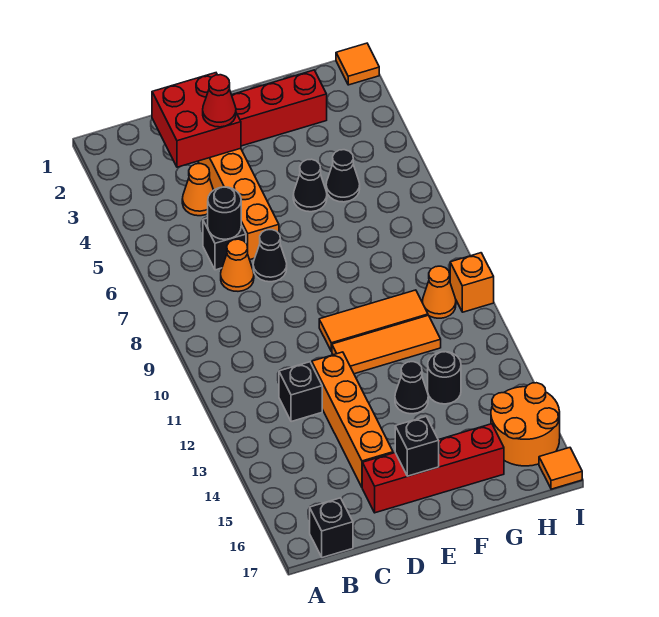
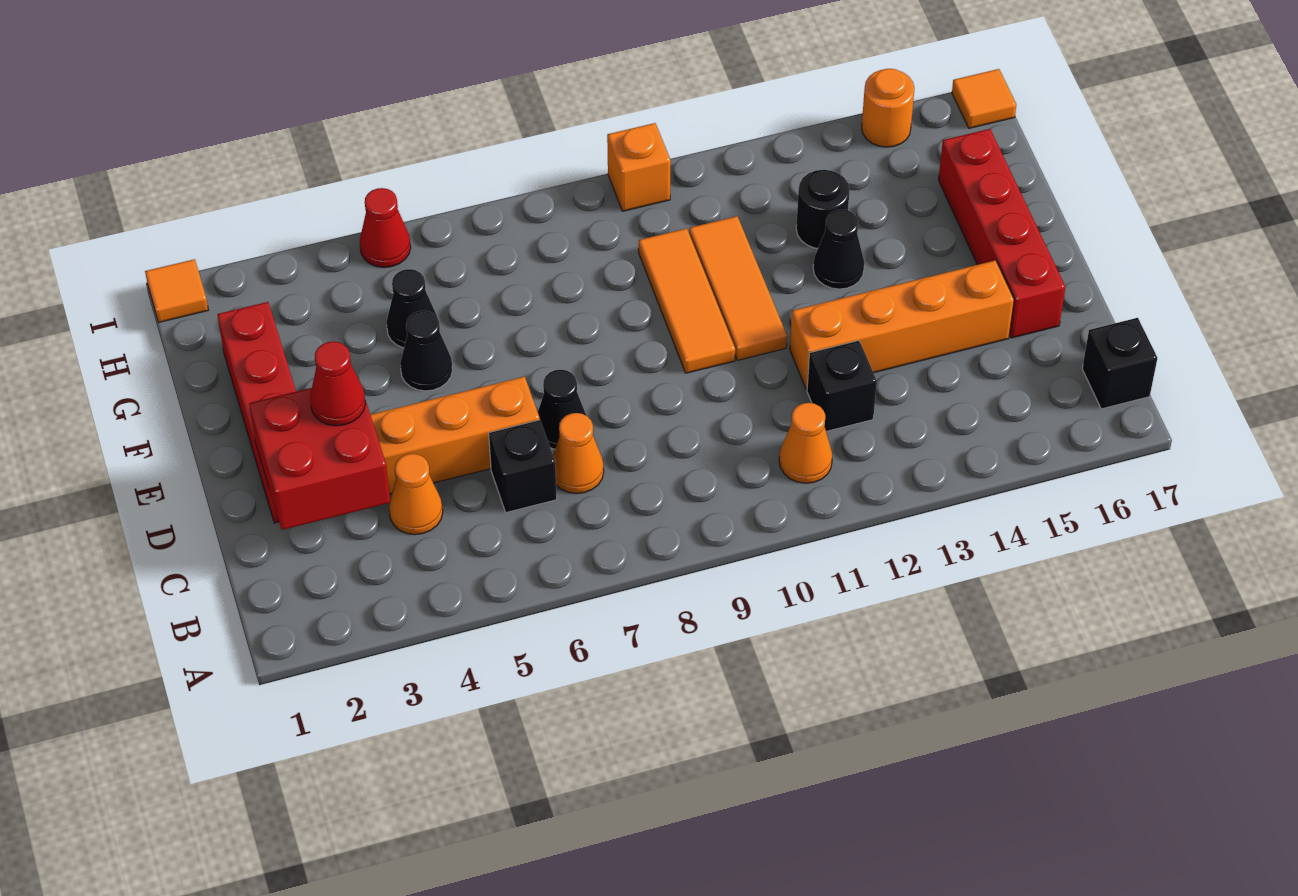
black 1x1 round brick [208,187,241,239] -> none
black 1x1 brick [395,417,439,476] -> none
orange 1x1 cone [422,266,456,318] -> orange 1x1 cone moved to [779,403,832,483]
orange 2x2 round brick [491,383,560,466] -> orange 1x1 round brick [862,69,915,147]
none -> red 1x1 cone [360,188,411,268]

